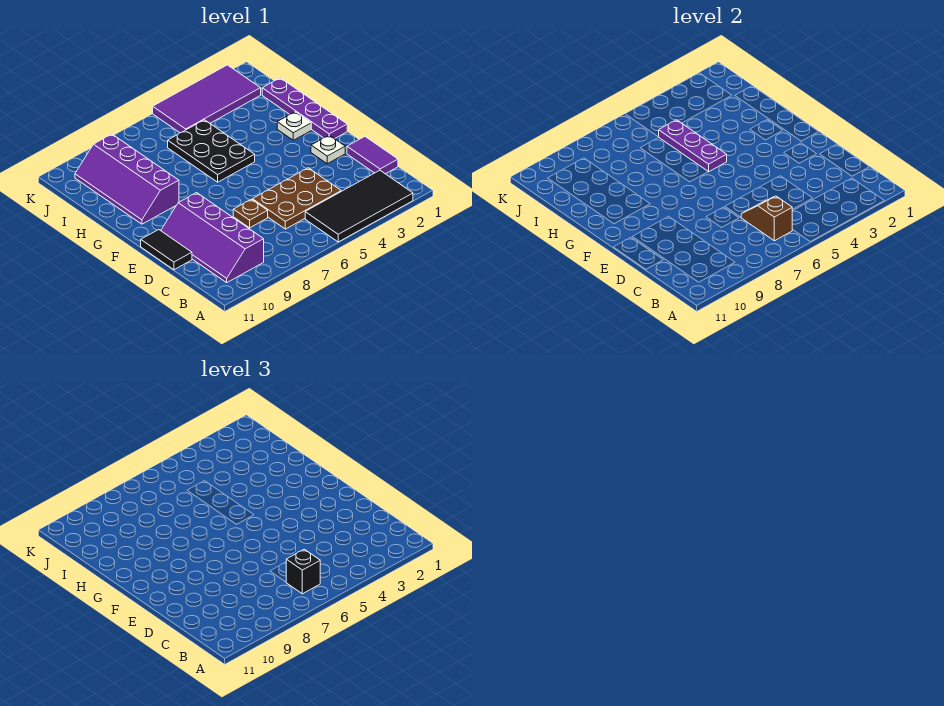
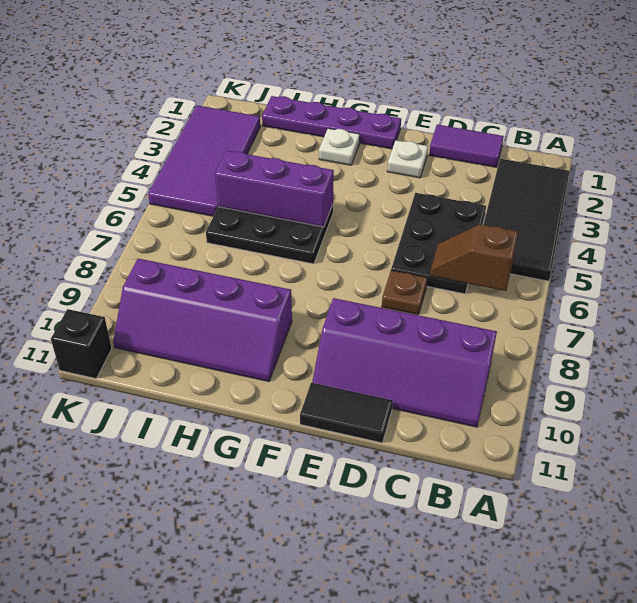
black 1x1 brick [286,549,320,594] -> black 1x1 brick moved to [51,309,112,379]
brown 2x3 plate [252,168,341,229] -> black 2x3 plate [391,193,486,294]
purple 1x3 plate [659,120,727,172] -> purple 1x3 brick [215,151,334,227]

